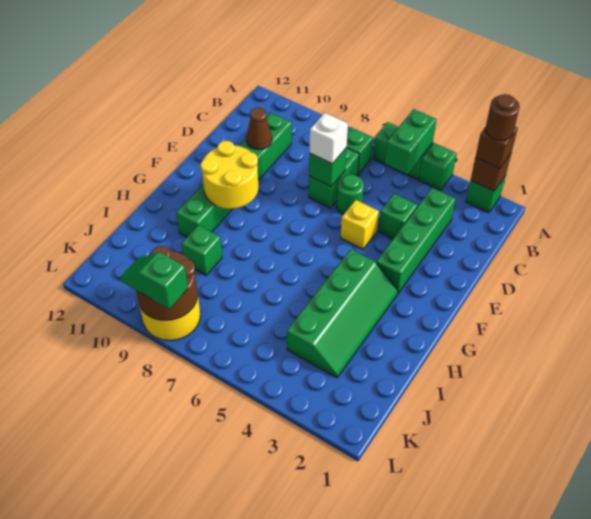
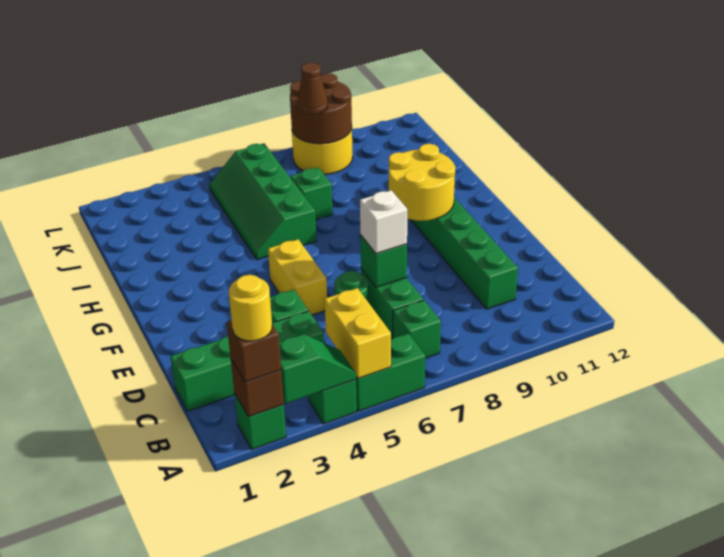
brown 1x1 round brick [485,94,520,141] -> yellow 1x1 round brick [229,275,272,341]
green 1x2 brick [385,109,436,174] -> yellow 1x2 brick [324,288,391,378]
green 1x4 brick [376,188,456,293] -> green 1x4 brick turned to [171,311,324,411]
brown 1x1 cone [246,107,272,150] -> brown 1x1 cone moved to [297,63,328,115]
yellow 1x1 brick [341,200,379,249] -> yellow 1x2 brick [268,239,327,315]
green 2x4 slope [287,249,398,378] -> green 2x4 slope moved to [209,143,316,260]
green 1x1 brick [182,225,222,275] -> green 1x1 brick moved to [291,168,333,220]
green 1x2 slope [120,252,188,309] -> green 1x2 slope moved to [279,334,356,404]

